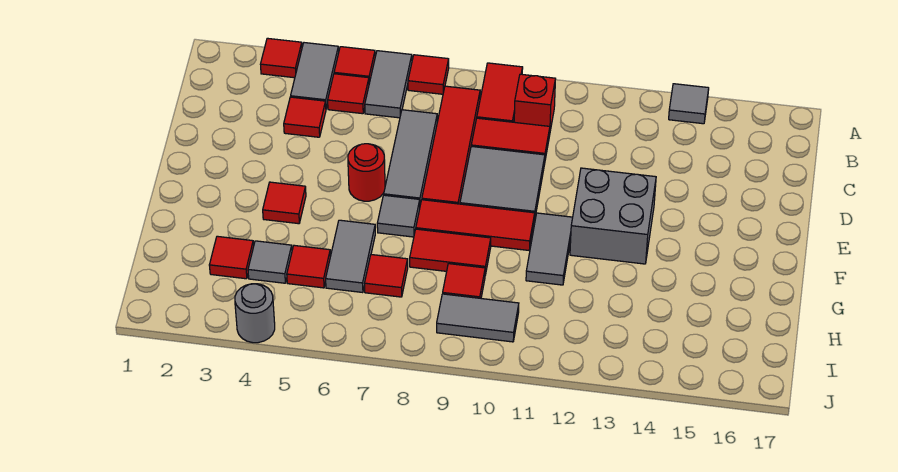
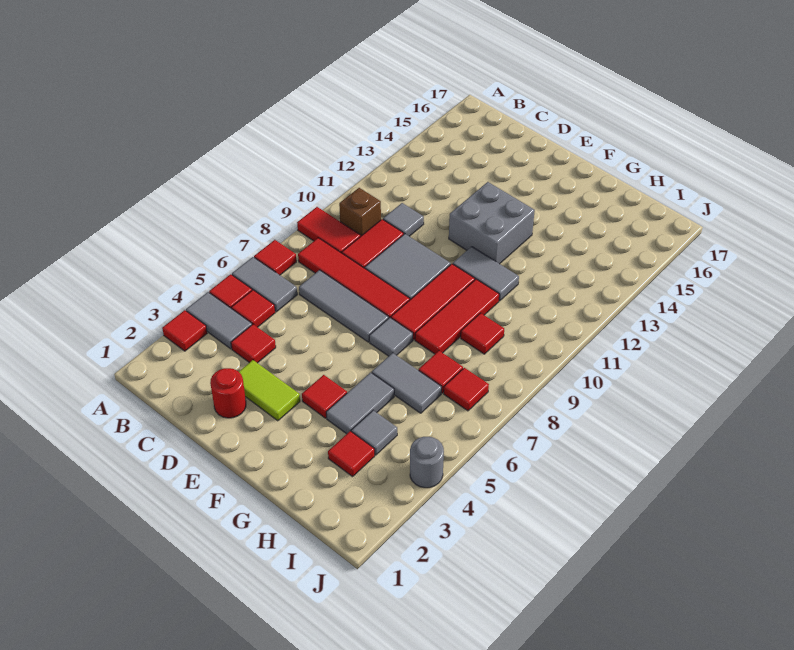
grey 1x1 tile [669,84,709,124] -> grey 1x1 tile moved to [383,203,424,236]
red 1x1 brick [514,74,555,131] -> brown 1x1 brick [339,188,381,236]
none -> lime 1x2 tile [239,360,300,421]
red 1x1 round brick [348,144,385,201] -> red 1x1 round brick moved to [210,368,246,418]
red 1x2 tile [410,229,491,275] -> red 1x3 tile [415,279,499,354]
red 1x1 tile [287,245,330,288] -> red 1x1 tile moved to [444,368,489,411]
grey 1x2 tile [437,294,519,342] -> grey 1x2 tile moved to [326,372,394,434]

